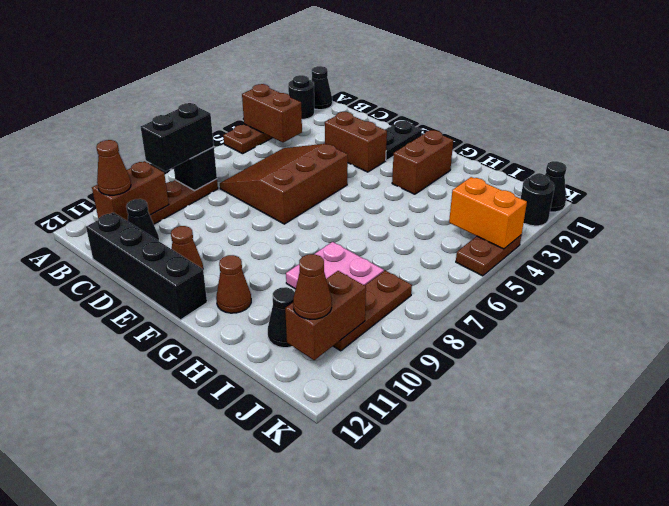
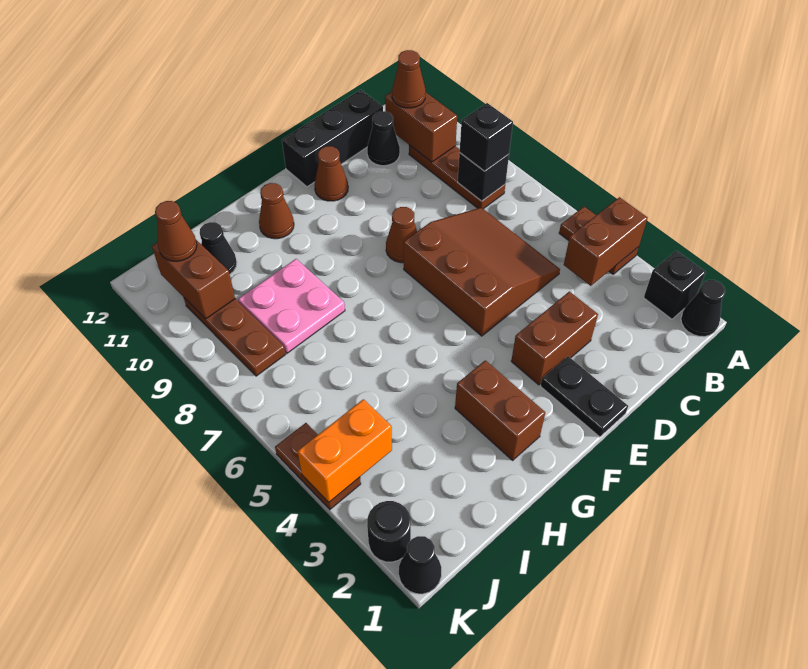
black 1x1 round brick [288,75,314,119] -> black 1x1 brick [644,251,706,319]
black 1x2 brick [141,103,214,171] -> black 1x1 brick [460,103,513,171]
black 1x4 brick [86,212,207,320] -> black 1x3 brick [282,90,383,187]
none -> brown 1x1 cone [386,207,417,263]

